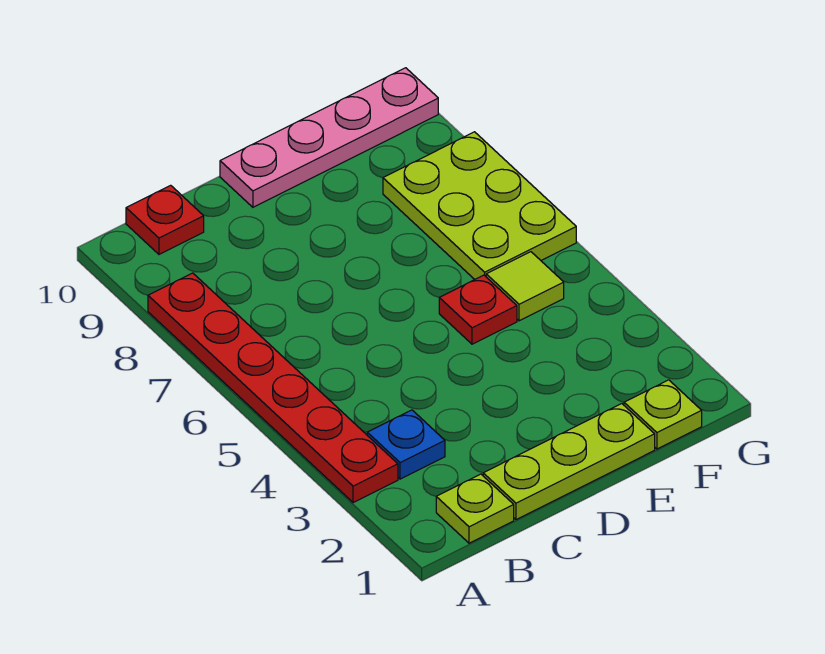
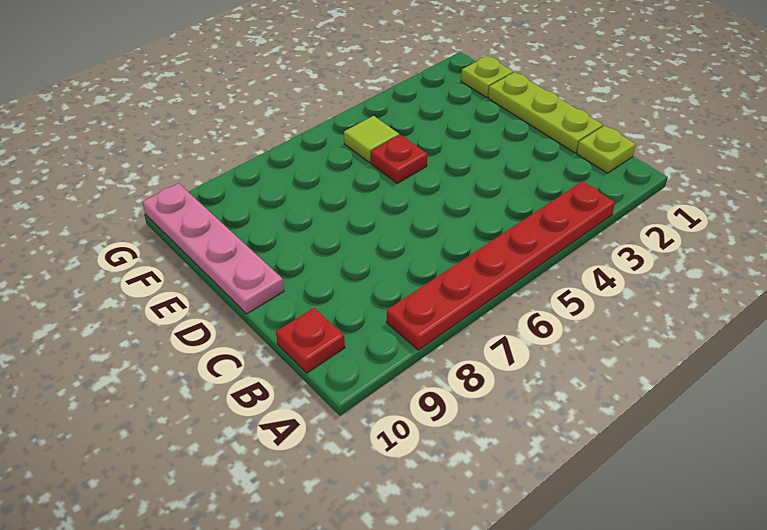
blue 1x1 plate [367,410,445,479] -> none
lime 2x3 plate [383,132,576,279] -> none

